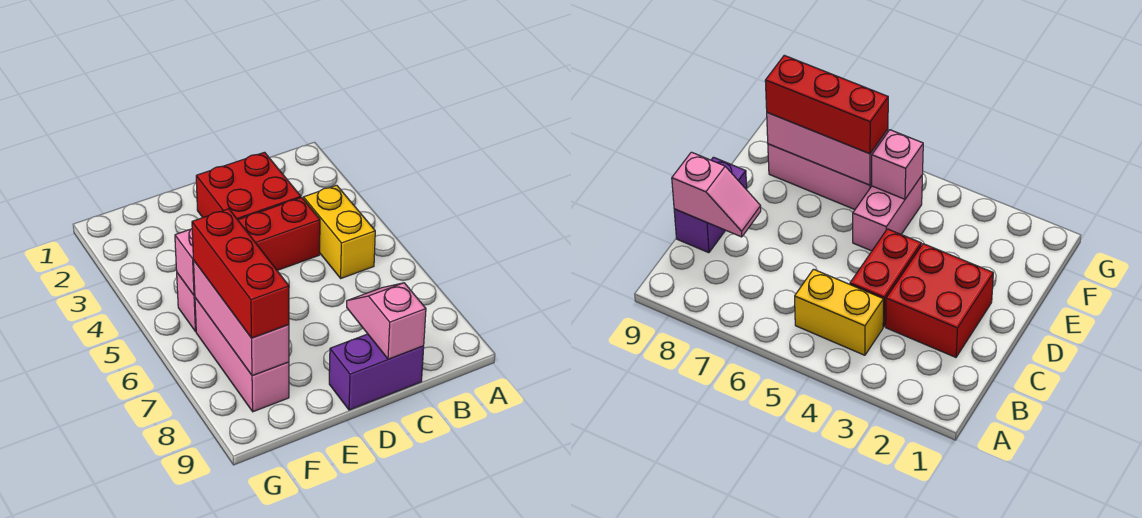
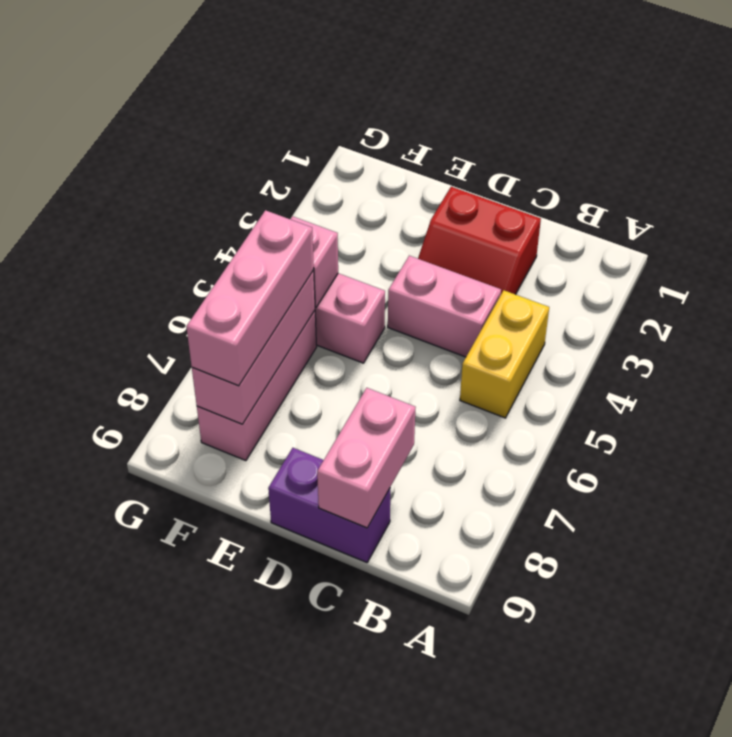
red 2x2 brick [196,152,301,220] -> red 2x2 slope [418,187,541,294]
red 1x2 brick [238,198,320,270] -> pink 1x2 brick [388,256,501,357]
pink 1x2 slope [347,283,426,359] -> pink 1x2 brick [317,388,416,528]
red 1x3 brick [192,209,289,338] -> pink 1x3 brick [186,210,314,386]

